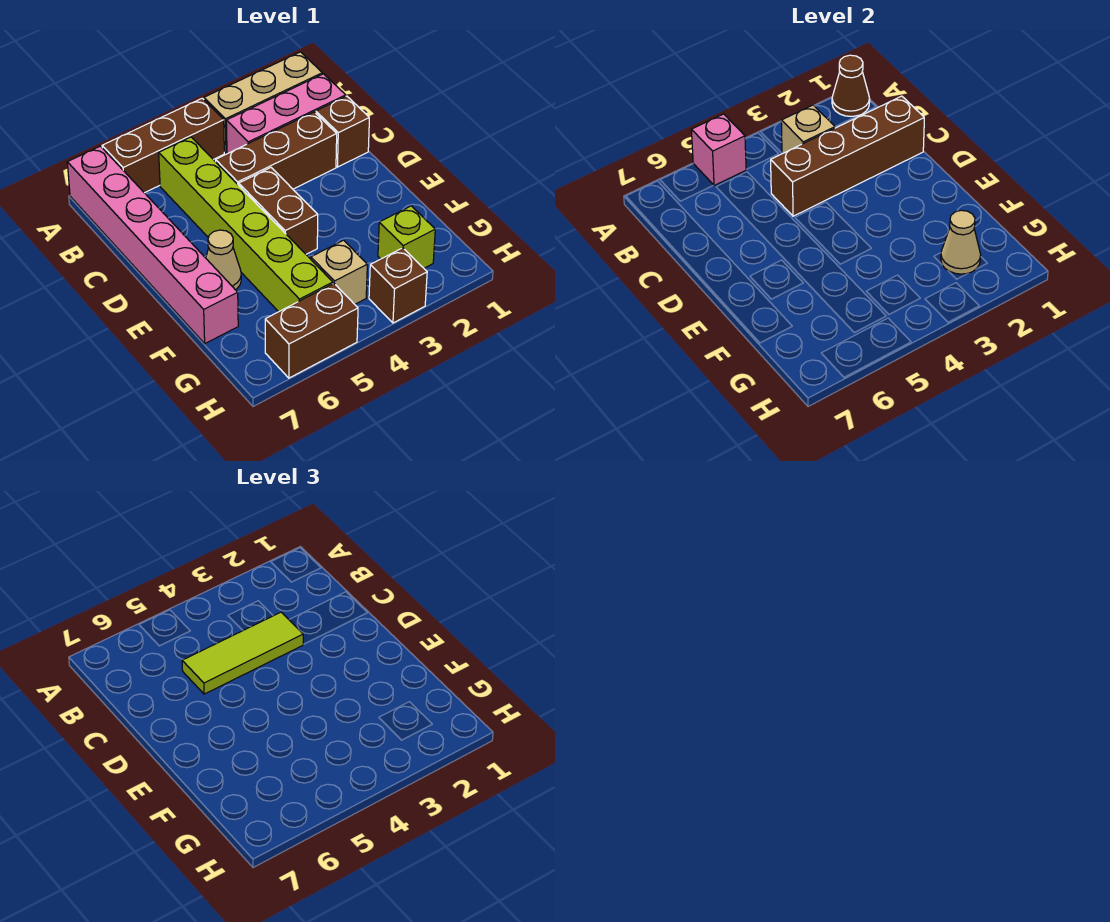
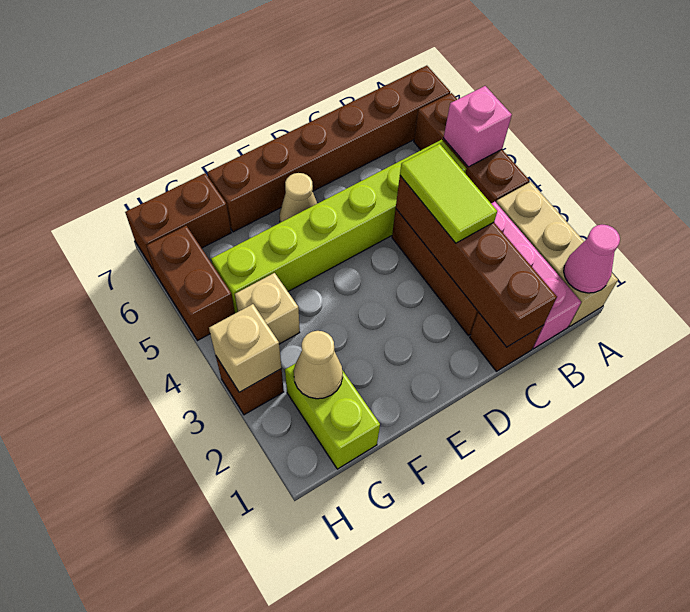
brown 1x1 cone [832,55,870,117] -> pink 1x1 cone [564,225,620,293]
pink 1x6 brick [67,146,238,344] -> brown 1x6 brick [207,66,450,232]
tan 1x1 brick [781,105,835,154] -> tan 1x1 brick moved to [209,304,281,392]
lime 1x3 tile [182,612,303,694] -> lime 1x2 tile [400,144,497,243]
brown 1x2 brick [239,168,318,254] -> brown 1x2 brick moved to [125,173,231,272]
lime 1x1 brick [378,206,435,268] -> lime 1x2 brick [285,363,380,469]

